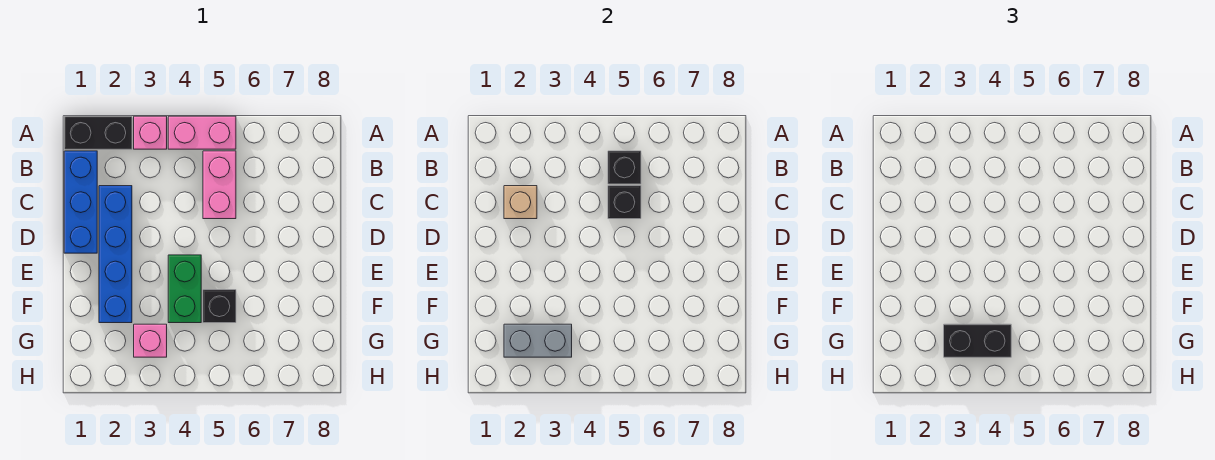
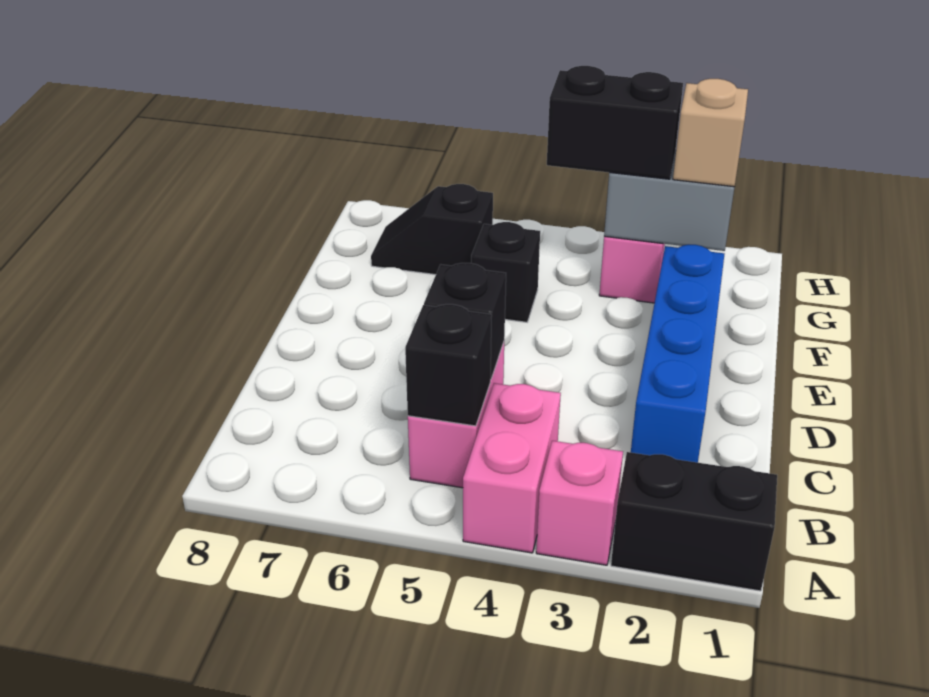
pink 1x2 brick [168,116,236,149] -> pink 1x2 brick turned to [463,383,561,553]
blue 1x3 brick [64,151,97,253] -> none
tan 1x1 brick [504,186,537,219] -> tan 1x1 brick moved to [673,79,748,187]
green 1x2 brick [168,255,201,323] -> none
none -> black 1x2 slope [371,184,493,275]

